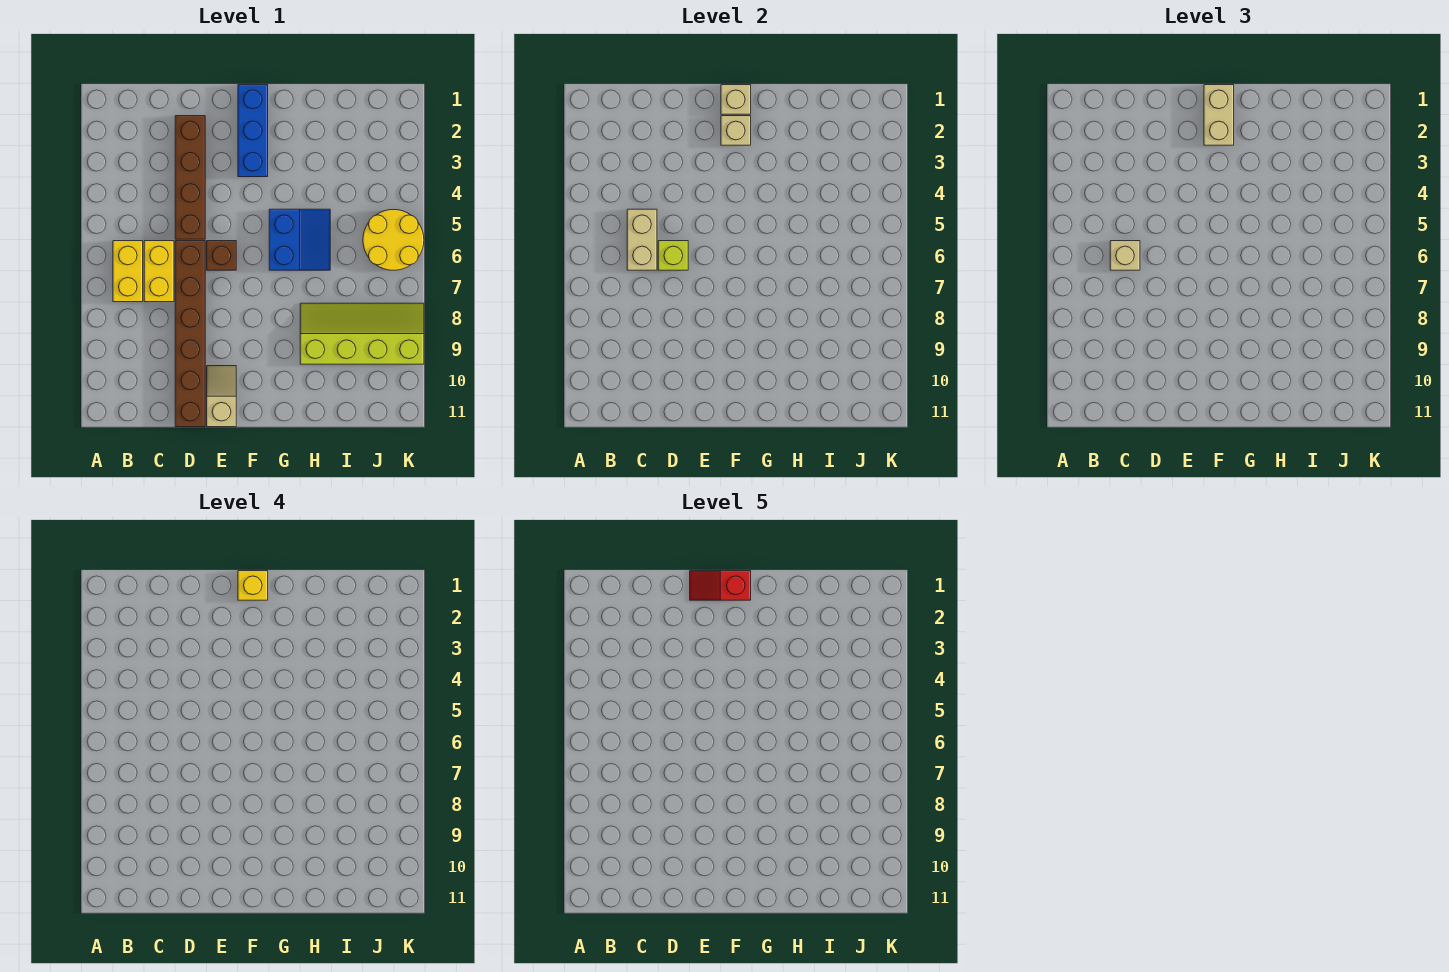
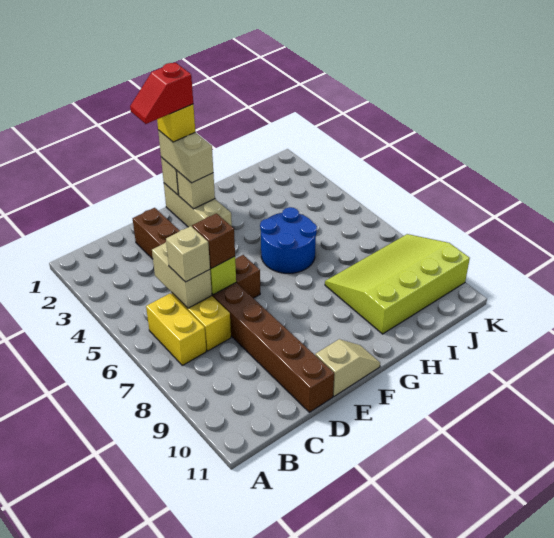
none -> brown 1x1 brick [192,213,235,268]
tan 1x2 slope [207,366,236,427] -> tan 1x2 slope turned to [315,339,380,396]
blue 1x3 brick [238,85,268,177] -> tan 1x3 brick [164,183,232,227]
blue 2x2 slope [269,209,330,270] -> blue 2x2 round brick [260,207,317,273]
lime 2x4 slope [300,303,424,364] -> lime 3x4 slope [325,234,470,334]
yellow 2x2 round brick [363,209,424,270] -> none

